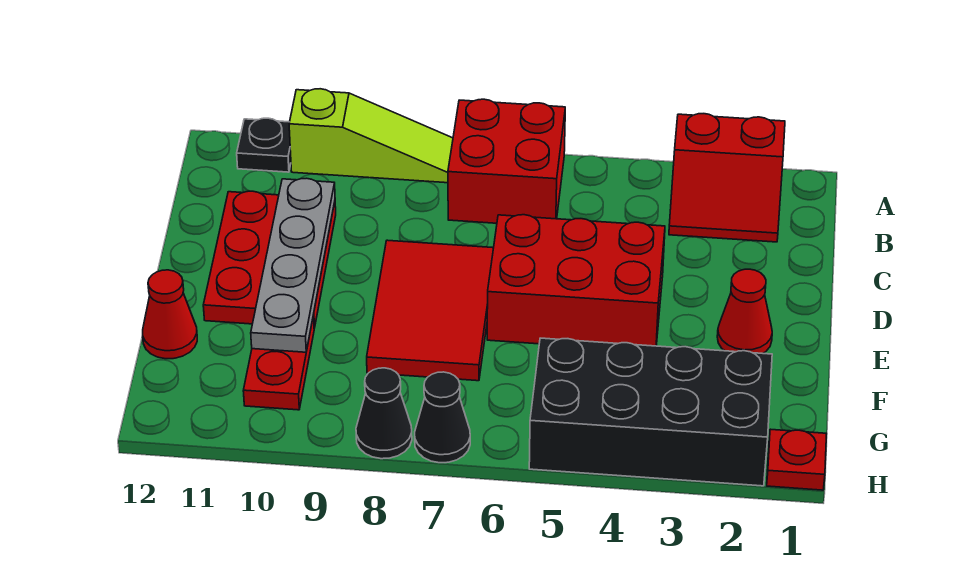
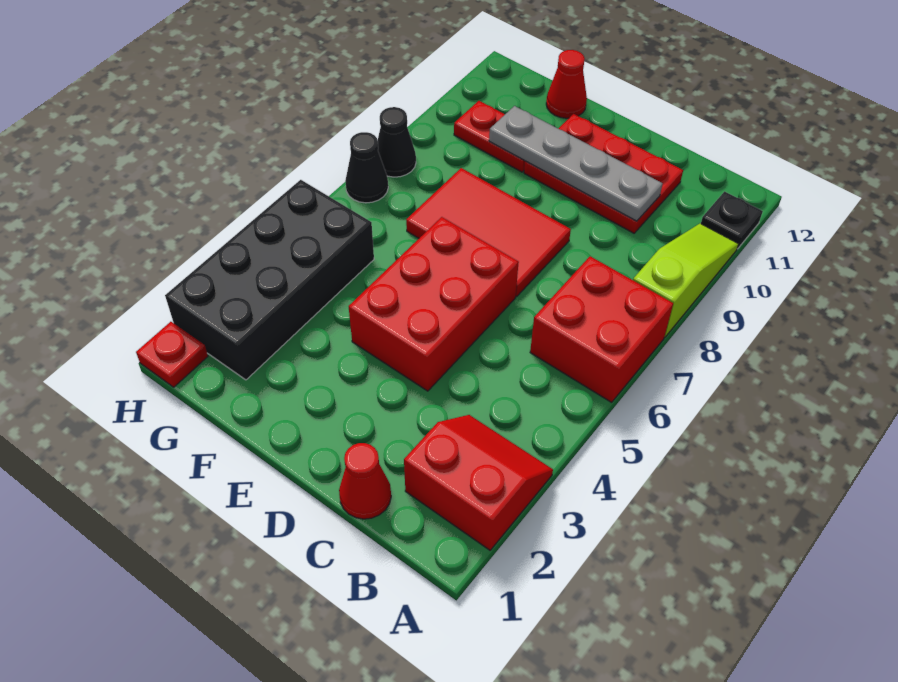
red 2x2 slope [669,114,785,242] -> red 2x2 slope turned to [404,415,553,550]
lime 1x3 slope [289,89,453,183] -> lime 1x3 slope turned to [633,223,738,337]
red 1x1 cone [717,269,772,353] -> red 1x1 cone moved to [339,443,391,519]

